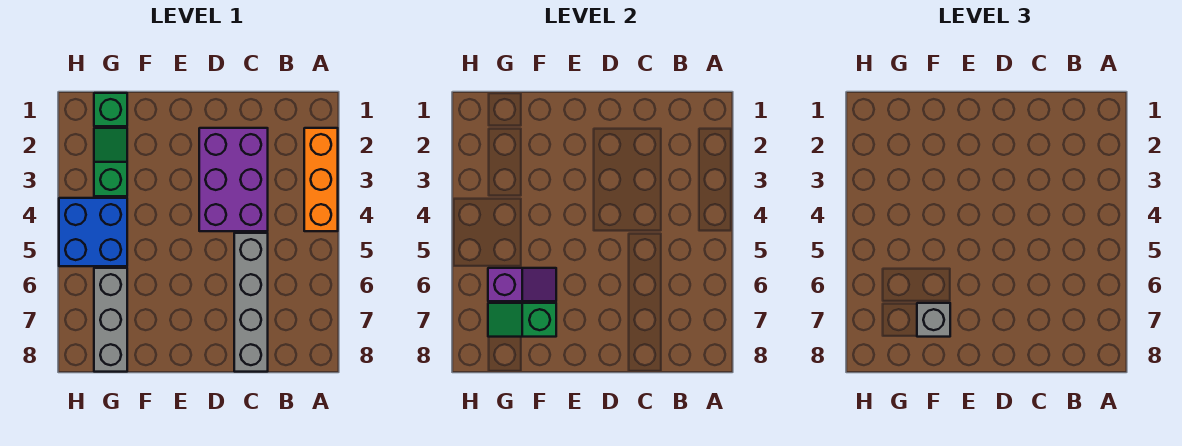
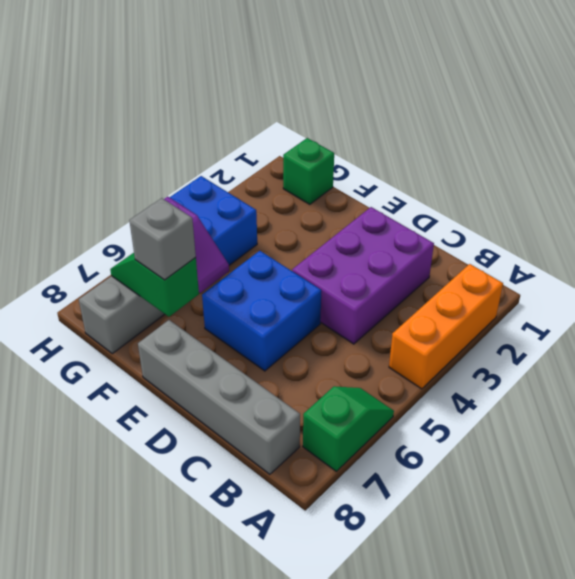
grey 1x4 brick [234,233,268,372] -> grey 1x4 brick turned to [138,320,300,474]
none -> blue 2x2 brick [202,251,321,371]
green 1x2 slope [94,128,127,196] -> green 1x2 slope moved to [303,386,394,471]

